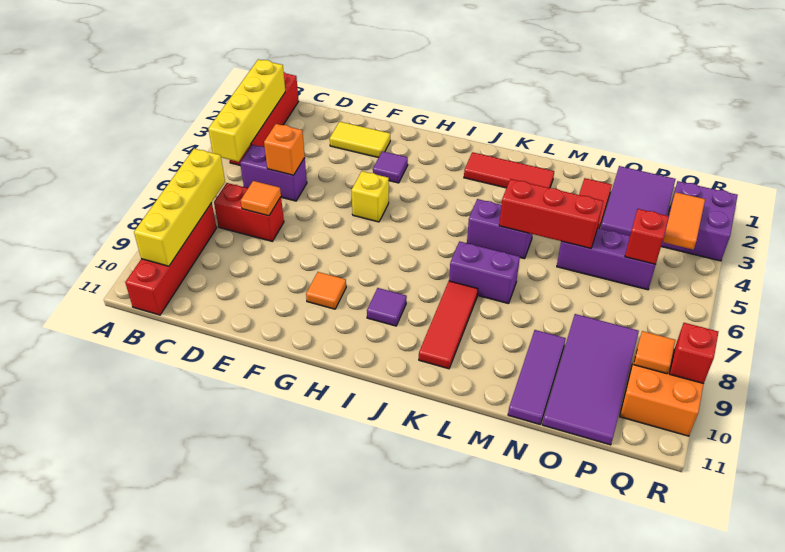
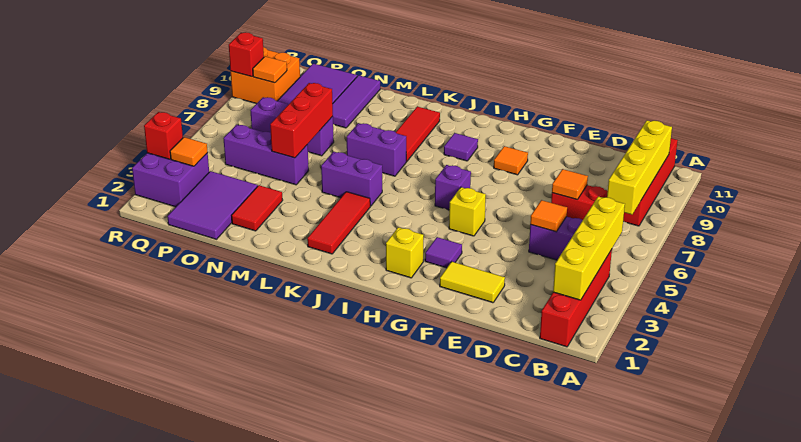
orange 1x1 brick [264,124,305,175] -> orange 1x1 tile [530,200,567,232]
none -> yellow 1x1 brick [386,227,424,278]
none -> purple 1x1 brick [435,165,471,210]
red 1x3 tile [464,152,554,188] -> red 1x3 tile turned to [307,192,370,254]
red 1x3 brick [499,179,603,248] -> red 1x3 brick turned to [270,83,333,158]
none -> purple 1x3 brick [250,97,334,156]
red 1x1 brick [625,209,669,265] -> red 1x1 brick moved to [144,112,183,159]
orange 1x2 tile [663,192,705,249] -> orange 1x1 tile [170,137,208,166]

